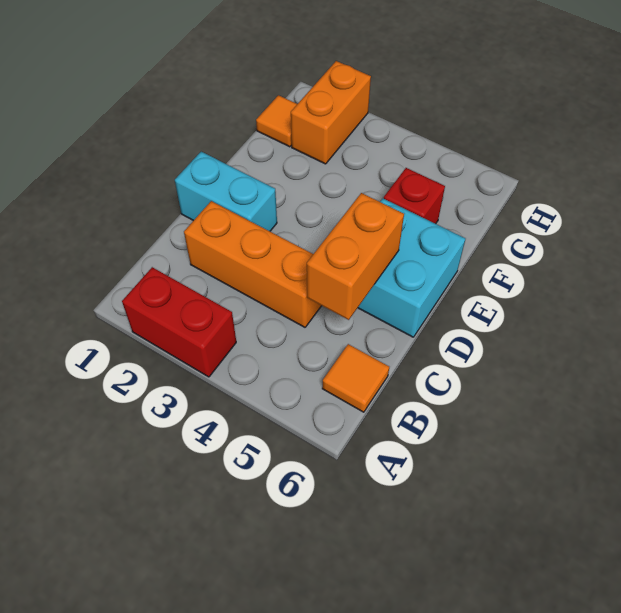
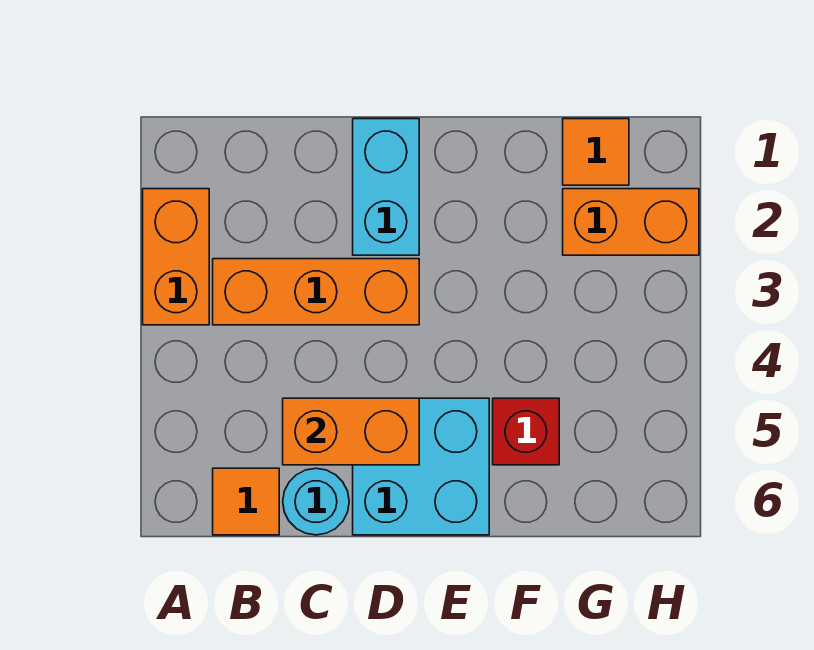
red 1x2 brick [122,267,236,377] -> orange 1x2 brick [143,189,209,325]
orange 1x3 brick [184,201,322,327] -> orange 1x3 brick turned to [213,259,419,325]
none -> cyan 1x1 round brick [283,468,349,535]

